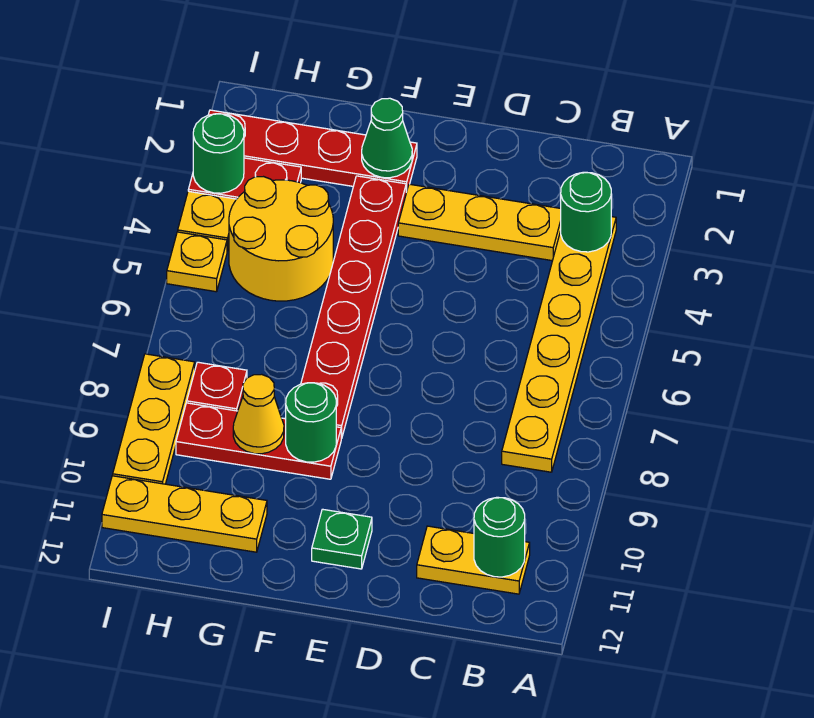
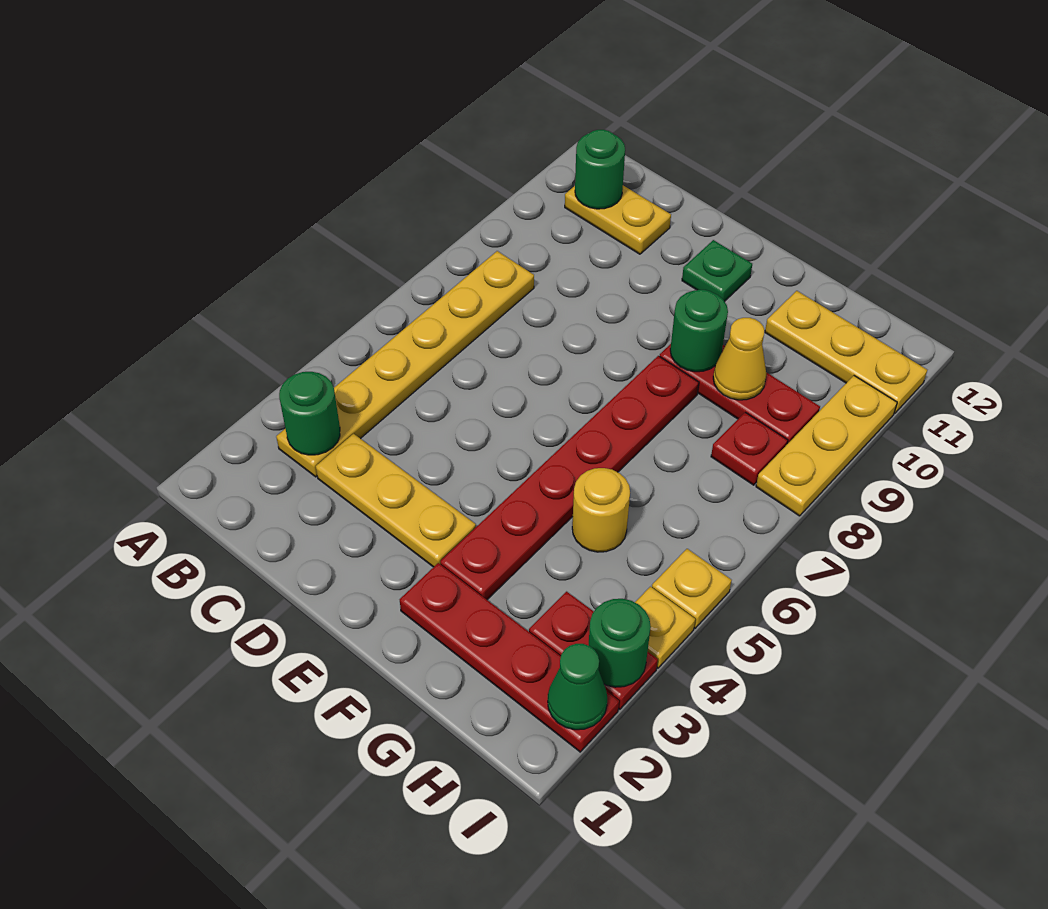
green 1x1 cone [362,98,412,178] -> green 1x1 cone moved to [548,644,607,730]
yellow 2x2 round brick [229,177,333,301] -> yellow 1x1 round brick [572,468,630,552]

